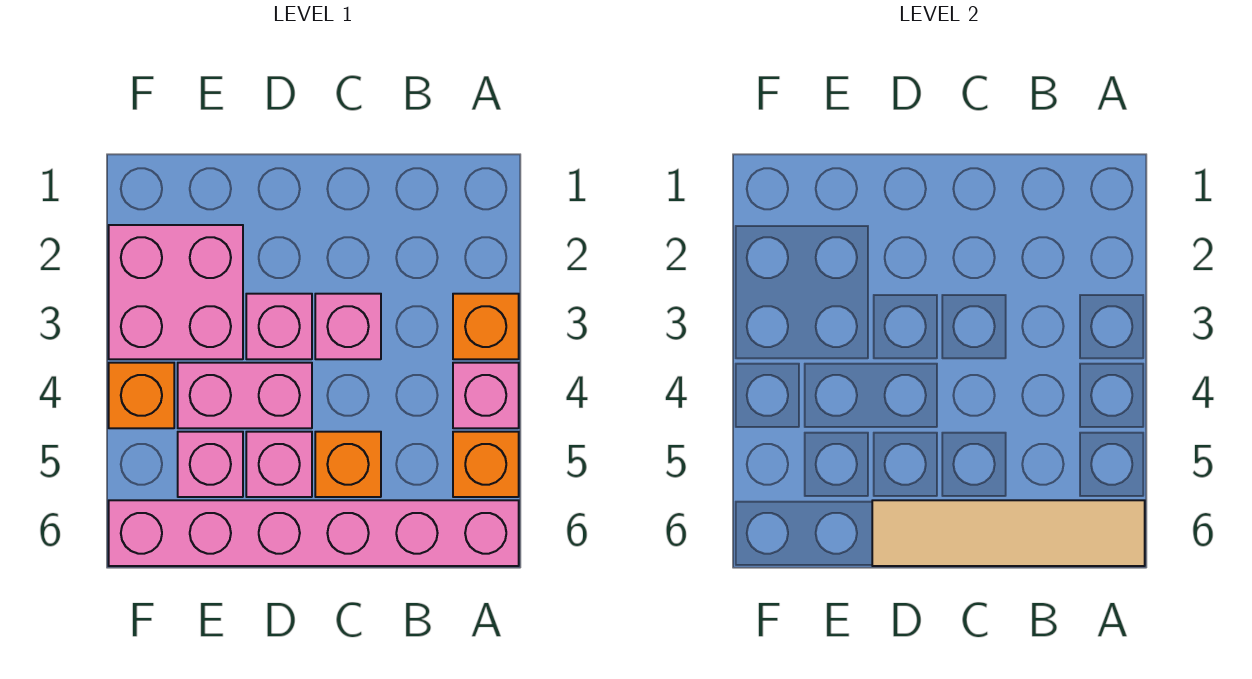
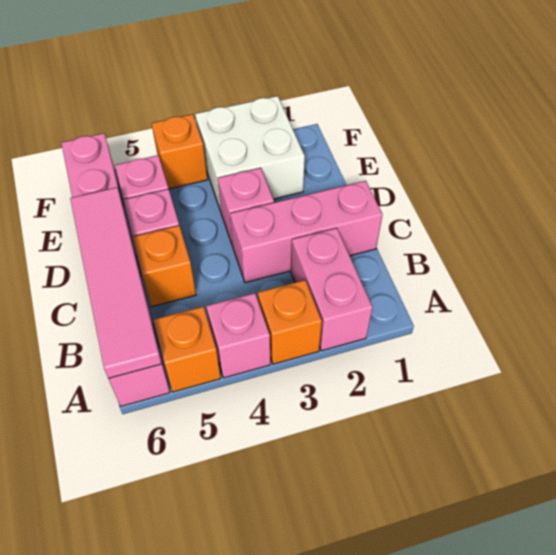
tan 1x4 tile [872,500,1145,566] -> pink 1x4 tile [70,187,162,378]
pink 1x1 brick [315,294,381,359] -> pink 1x3 brick [230,181,383,283]
pink 1x2 brick [178,363,312,428] -> pink 1x2 brick moved to [291,228,373,351]
pink 2x2 brick [109,225,243,359] -> white 2x2 brick [195,96,305,211]

